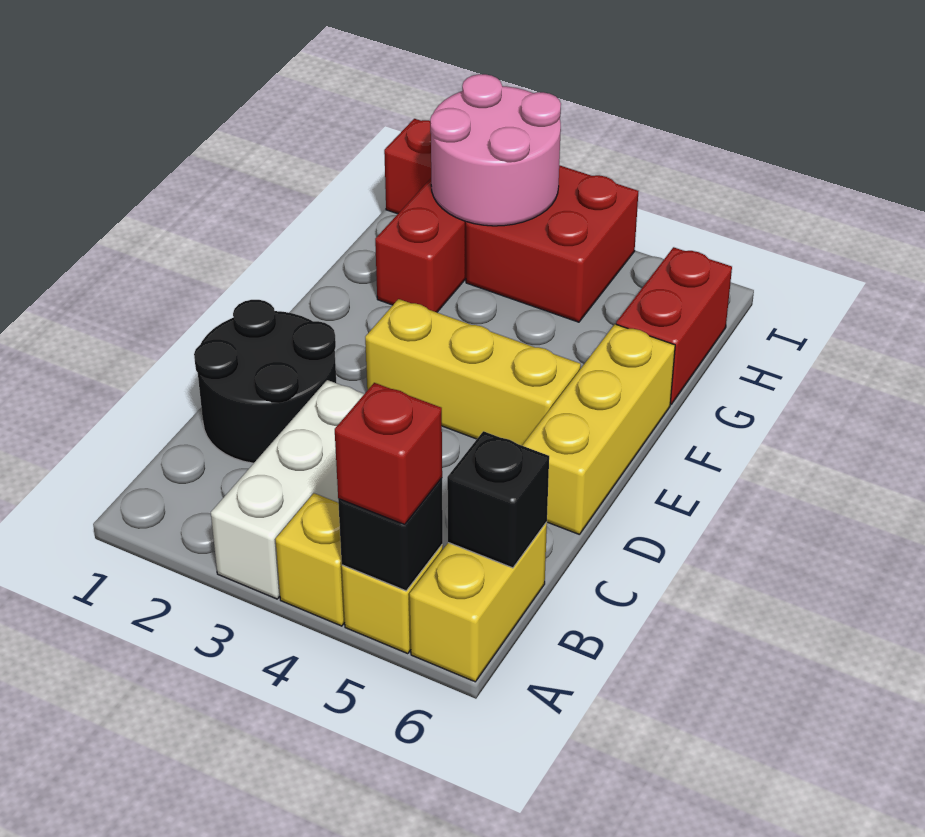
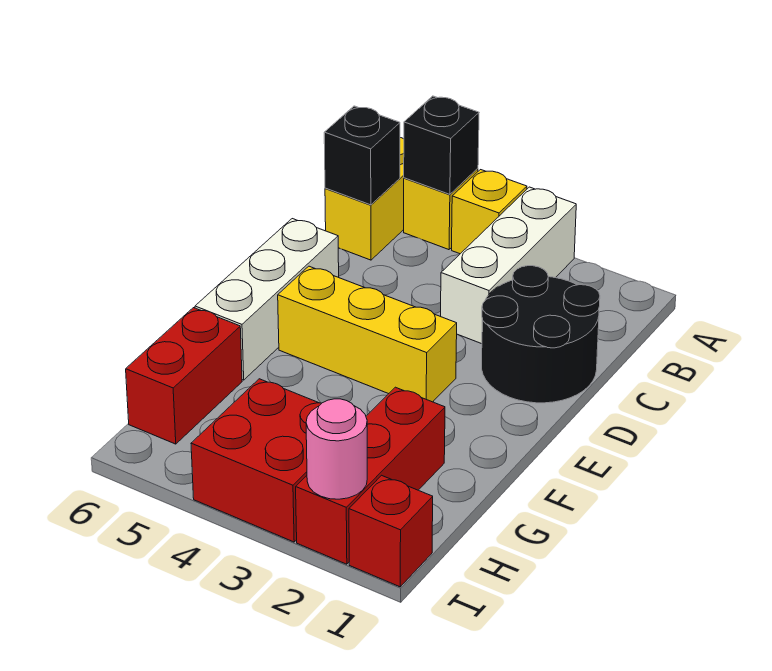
red 1x1 brick [335,383,442,525] -> none
yellow 1x3 brick [522,324,675,535] -> white 1x3 brick [195,219,339,380]
pink 2x2 round brick [430,74,561,226] -> pink 1x1 round brick [306,399,367,499]

